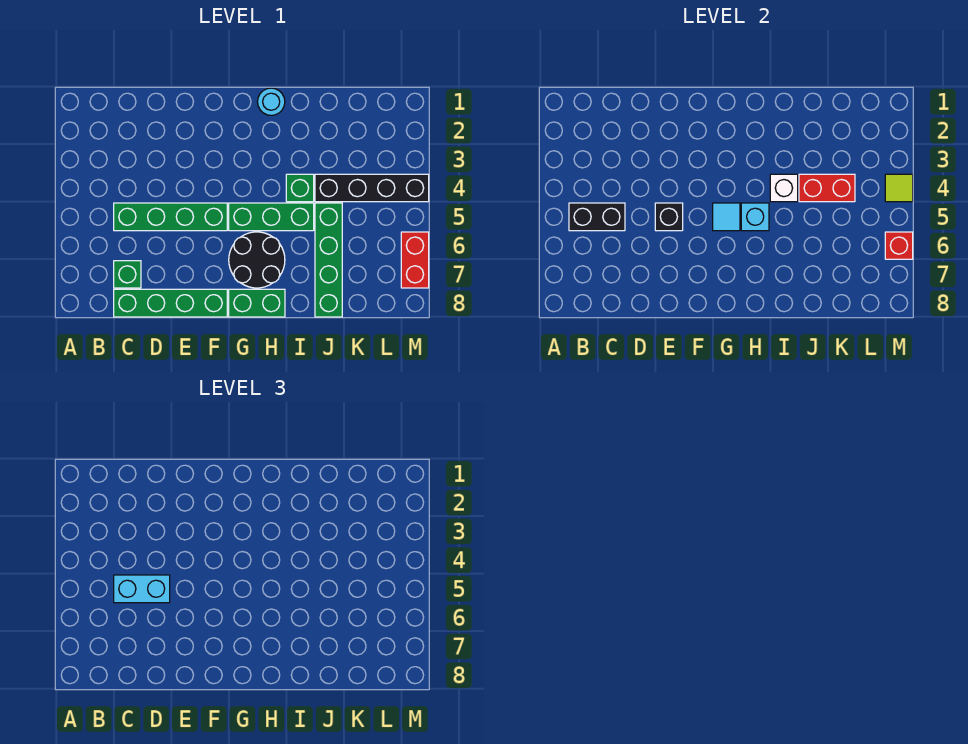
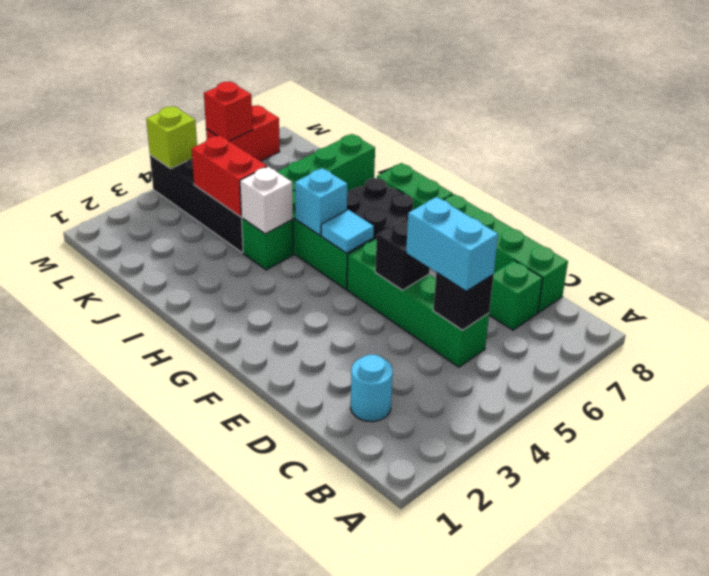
black 1x2 brick [569,203,625,231] -> black 1x1 brick [433,273,494,330]
cyan 1x1 round brick [258,88,285,115] -> cyan 1x1 round brick moved to [351,355,393,422]
lime 1x1 tile [885,174,913,202] -> lime 1x1 brick [146,106,197,168]

